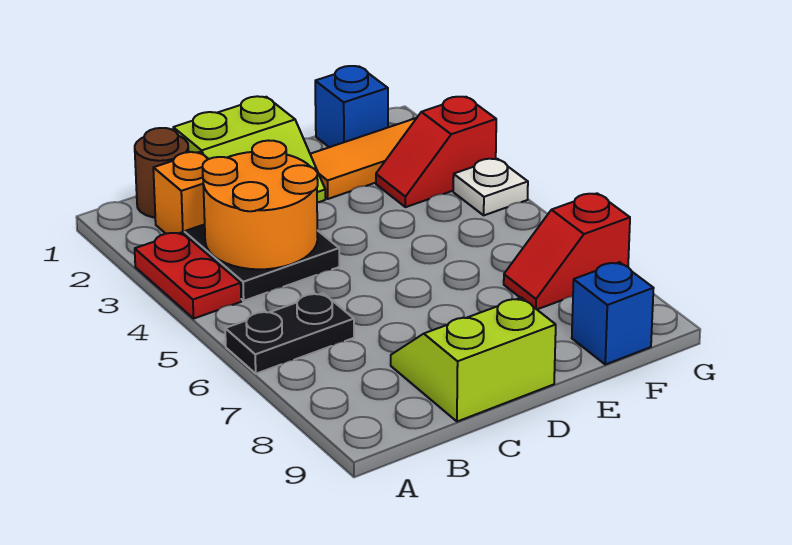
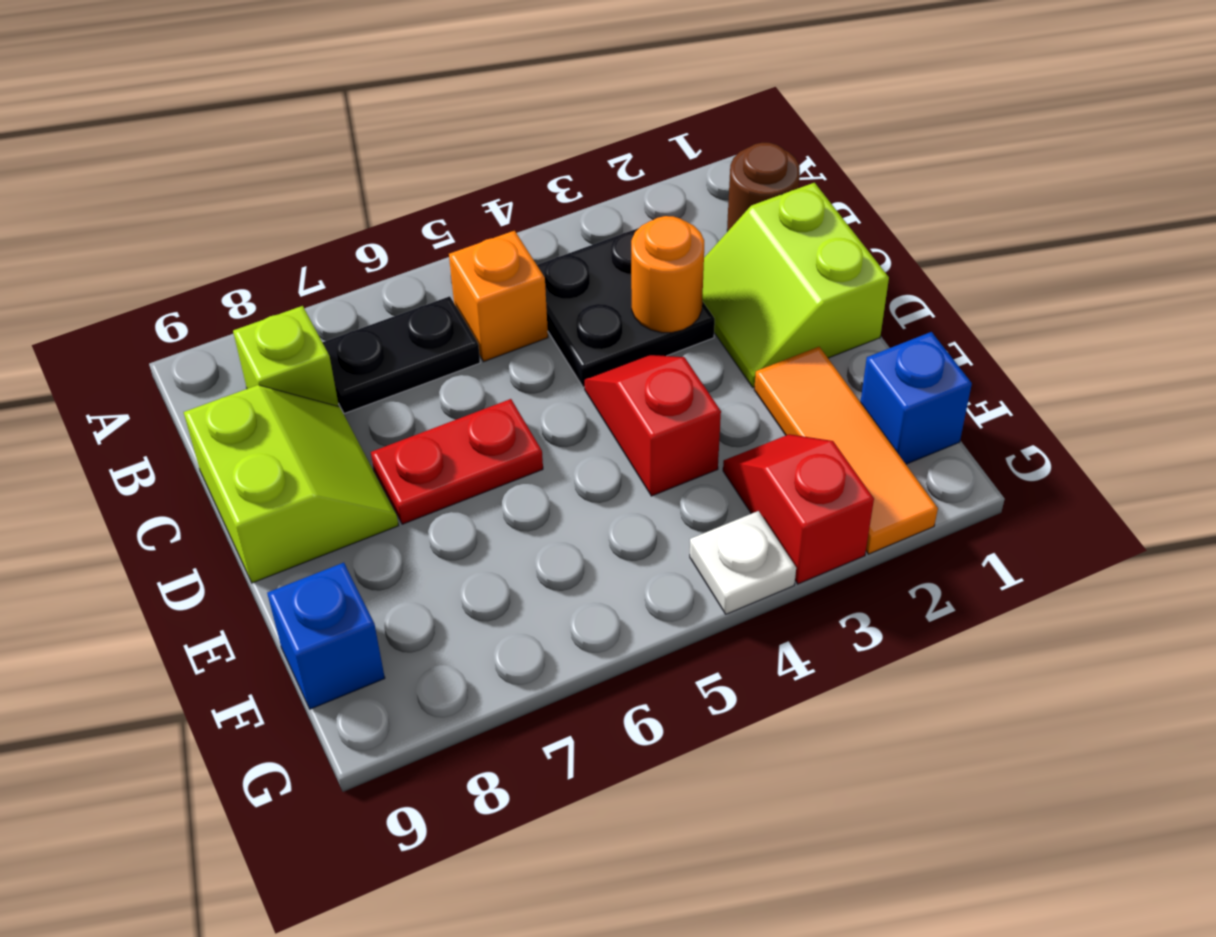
red 1x2 plate [135,232,241,318] -> red 1x2 plate moved to [371,399,543,524]
black 1x2 plate [225,293,354,374] -> black 1x2 plate turned to [322,296,480,414]
orange 1x1 brick [153,152,208,234] -> orange 1x1 brick moved to [449,231,548,362]
orange 2x2 round brick [203,141,318,269] -> orange 1x1 round brick [631,216,704,333]
none -> lime 1x1 brick [233,306,339,407]
red 1x2 slope [504,193,630,309] -> red 1x2 slope moved to [585,355,721,496]

